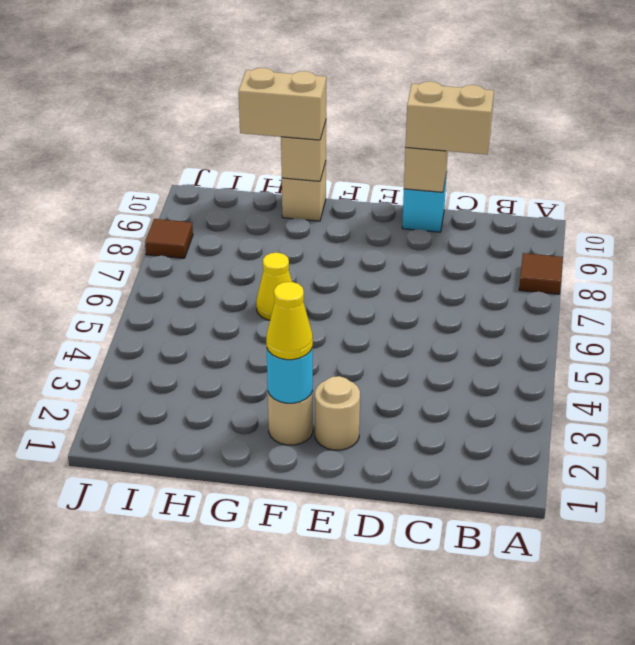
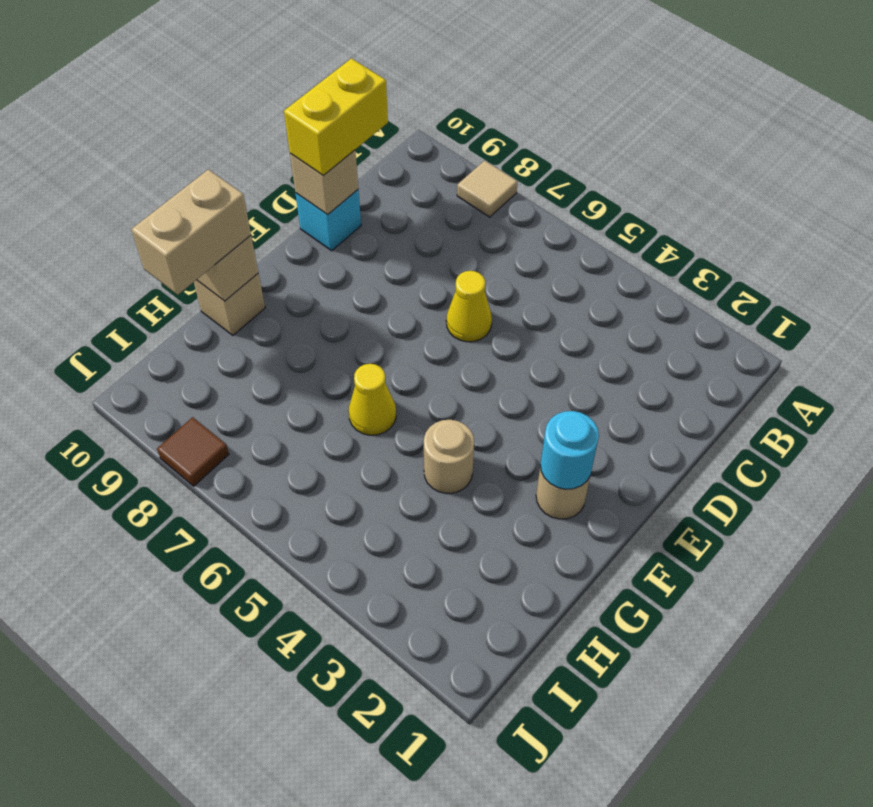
brown 1x1 tile [519,253,563,294] -> tan 1x1 tile [457,161,518,217]
tan 1x2 brick [405,81,494,155] -> yellow 1x2 brick [284,58,388,176]
tan 1x1 round brick [315,376,360,450] -> tan 1x1 round brick moved to [424,420,474,494]
yellow 1x1 cone [266,282,313,360] -> yellow 1x1 cone moved to [446,271,492,342]

